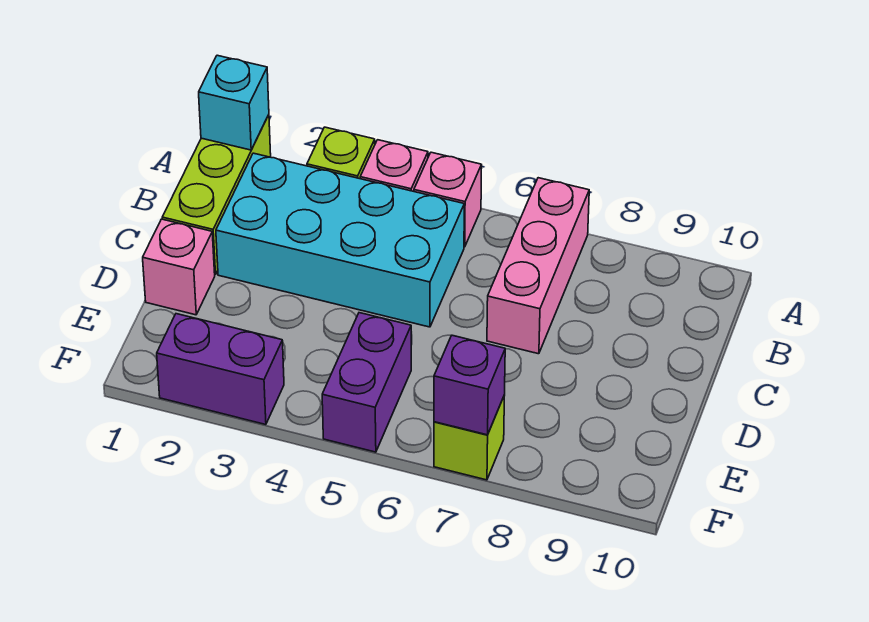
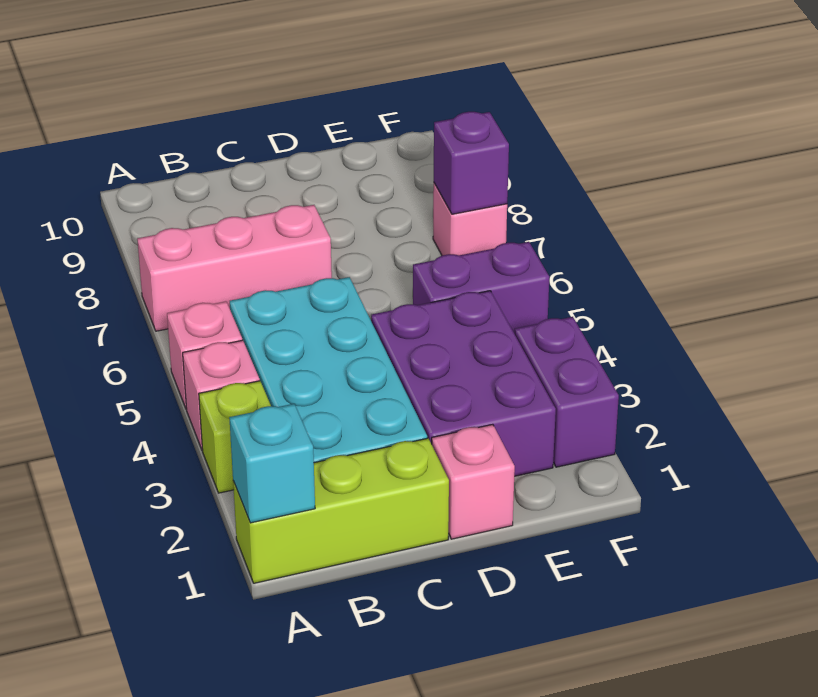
none -> purple 2x3 brick [371,291,556,476]
lime 1x1 brick [434,395,505,480] -> pink 1x1 brick [433,183,507,255]

